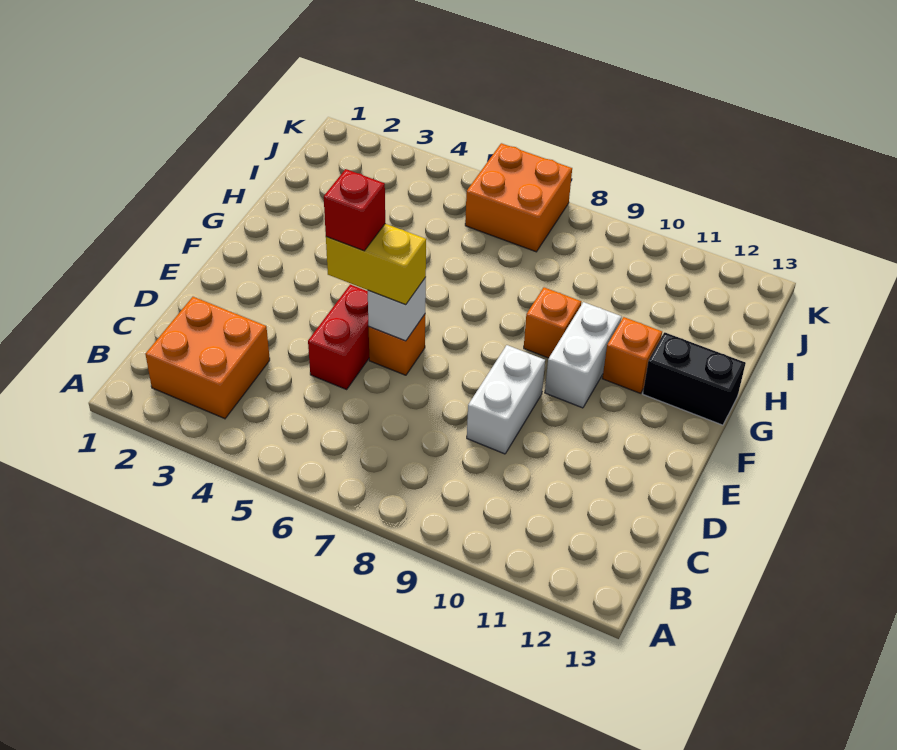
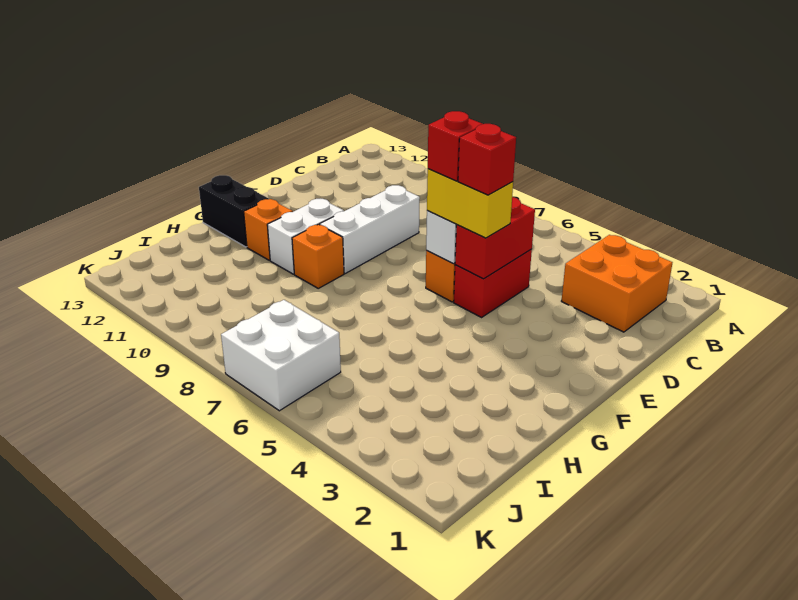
none -> red 1x2 brick [455,197,535,279]
white 1x2 brick [467,345,545,454] -> white 1x3 brick [320,185,420,273]
none -> red 1x1 brick [428,111,482,181]
orange 2x2 brick [465,143,572,252] -> white 2x2 brick [221,300,341,411]

